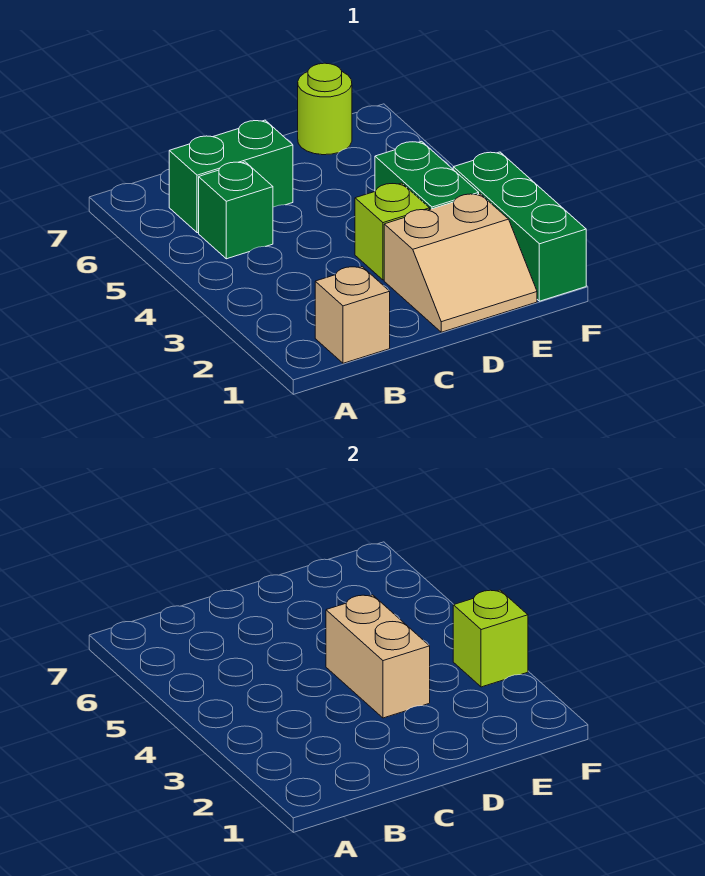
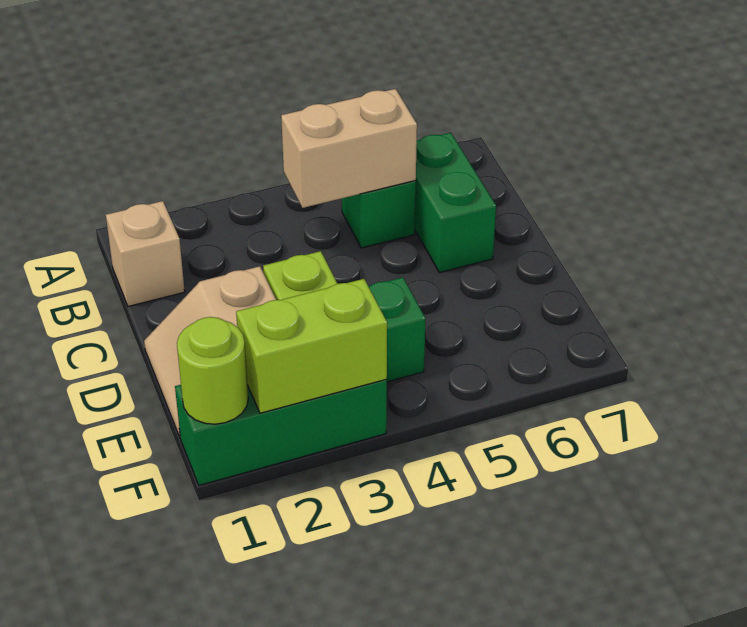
tan 1x2 brick [326,595,430,718] -> tan 1x2 brick moved to [281,89,417,208]
lime 1x1 round brick [298,63,352,155] -> lime 1x1 round brick moved to [177,317,248,424]
lime 1x1 brick [453,590,528,687] -> lime 1x2 brick [236,279,387,413]

